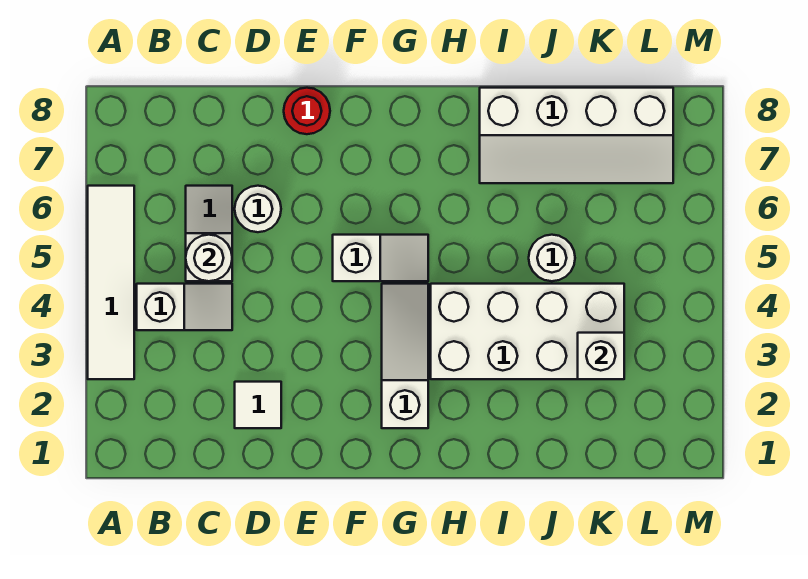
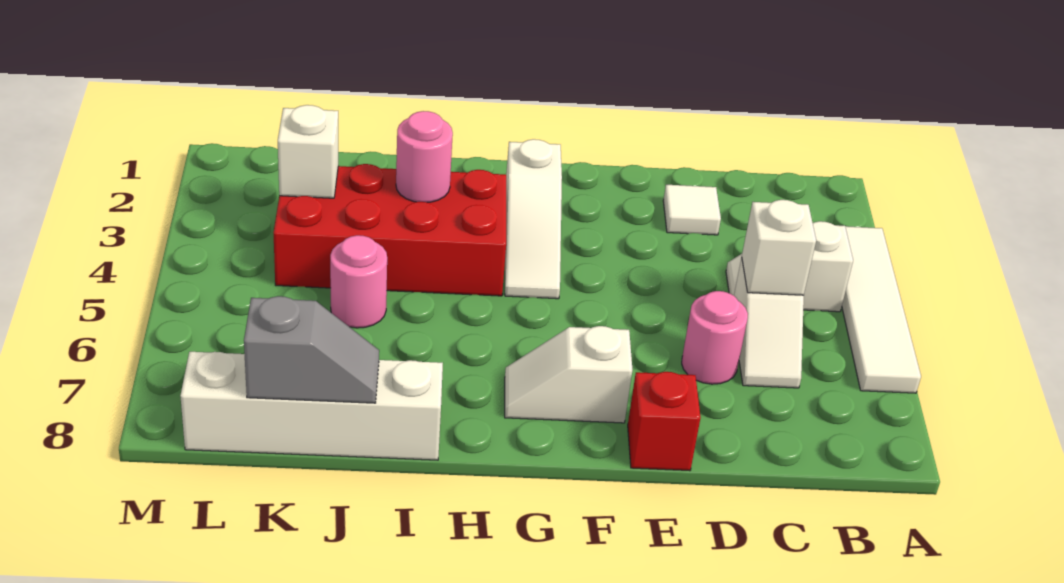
white 1x1 round brick [186,235,232,281] -> white 1x1 brick [742,200,816,295]
white 1x1 round brick [235,186,281,232] -> pink 1x1 round brick [682,291,748,384]
red 1x1 round brick [284,88,330,134] -> red 1x1 brick [628,372,701,471]
white 1x2 slope [333,235,428,281] -> white 1x2 slope moved to [505,326,632,423]
white 2x4 brick [431,284,624,379] -> red 2x4 brick [274,164,506,296]
none -> pink 1x1 round brick [396,111,453,202]
white 1x1 round brick [529,235,575,281] -> pink 1x1 round brick [330,235,387,328]
none -> grey 1x2 slope [244,296,379,403]

